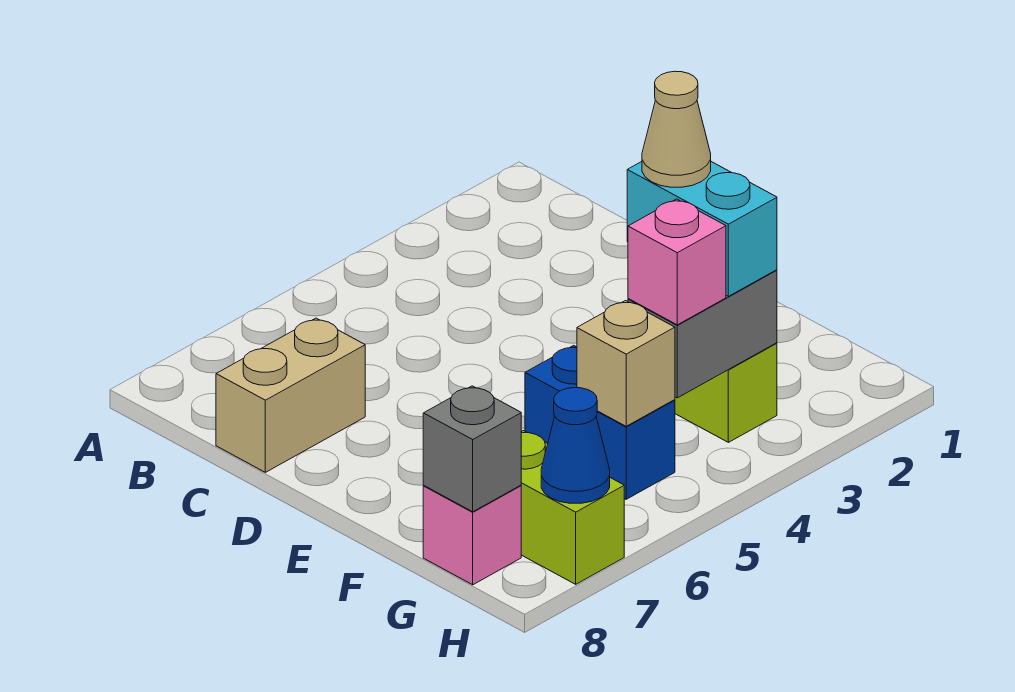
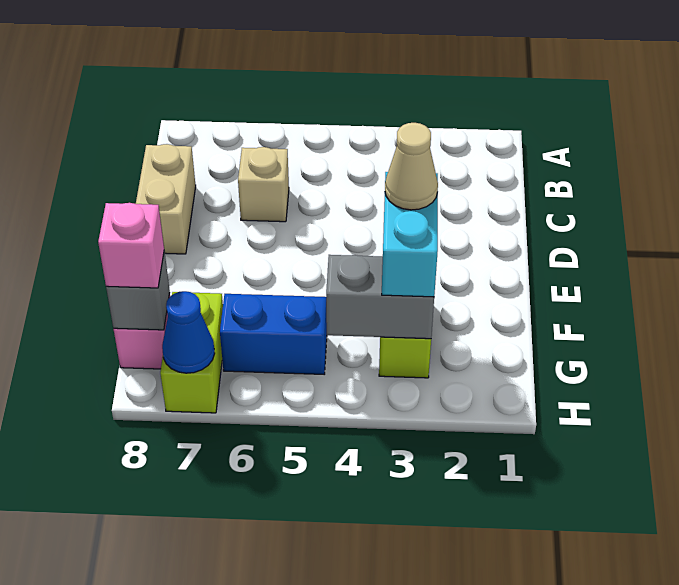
tan 1x2 brick [216,318,365,472] -> tan 1x2 brick turned to [136,144,196,254]
blue 1x2 brick [525,345,675,499] -> blue 1x2 brick turned to [220,294,327,374]
pink 1x1 brick [628,199,726,325] -> pink 1x1 brick moved to [98,203,164,288]
tan 1x1 brick [577,301,675,426] -> tan 1x1 brick moved to [238,147,289,222]

